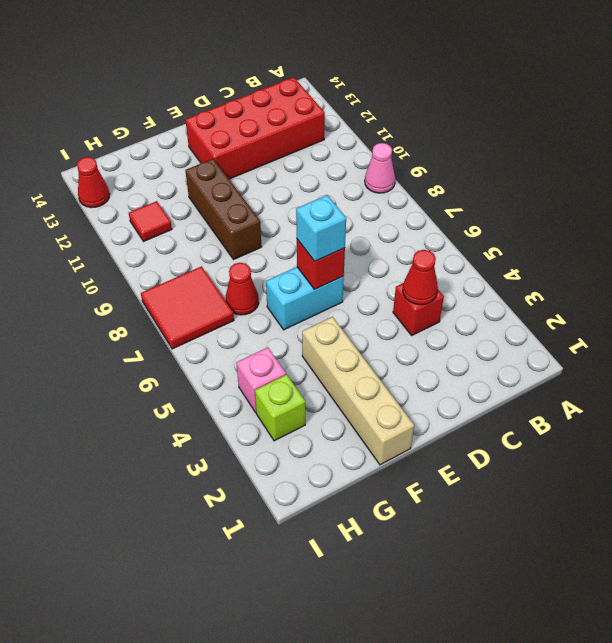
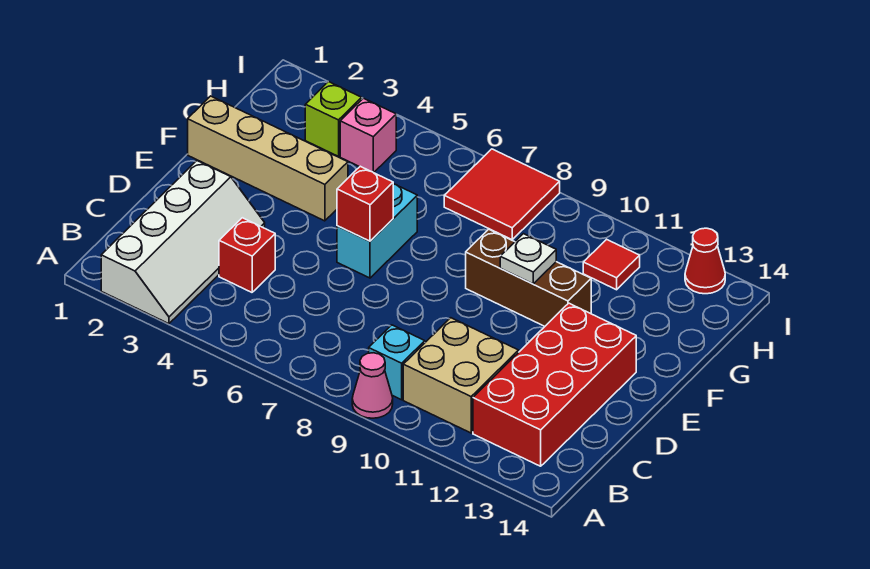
none -> white 2x4 slope [101,161,265,324]
none -> tan 2x2 brick [403,318,519,433]
red 1x1 cone [403,250,438,305] -> none
cyan 1x1 brick [296,195,346,261] -> cyan 1x1 brick moved to [369,325,425,400]
none -> white 1x1 plate [500,234,556,284]
red 1x1 cone [226,263,259,315] -> none

